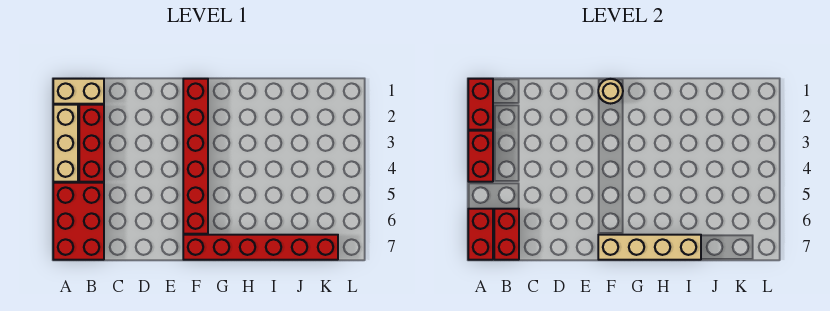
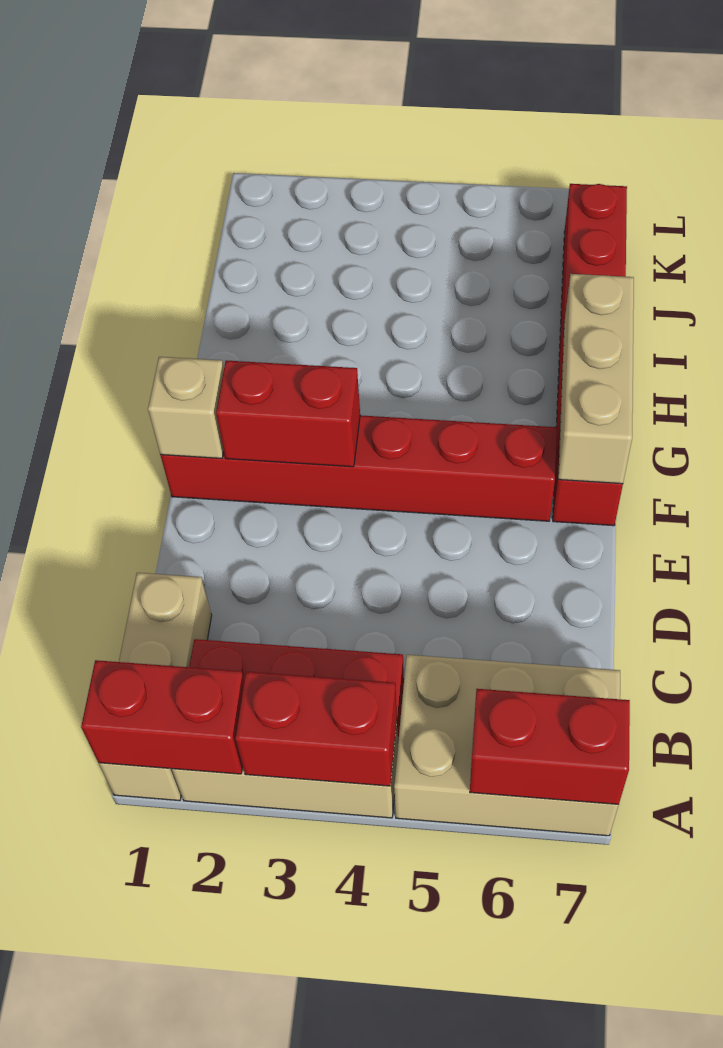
tan 1x2 brick [53,79,104,104] -> tan 1x3 brick [99,573,212,801]
red 2x3 brick [53,183,104,260] -> tan 2x3 brick [394,655,620,836]
red 1x2 brick [494,209,519,260] -> red 1x2 brick moved to [216,361,360,467]
tan 1x1 round brick [598,79,623,104] -> tan 1x1 brick [148,357,224,458]
tan 1x4 brick [598,235,701,260] -> tan 1x3 brick [558,274,634,484]

